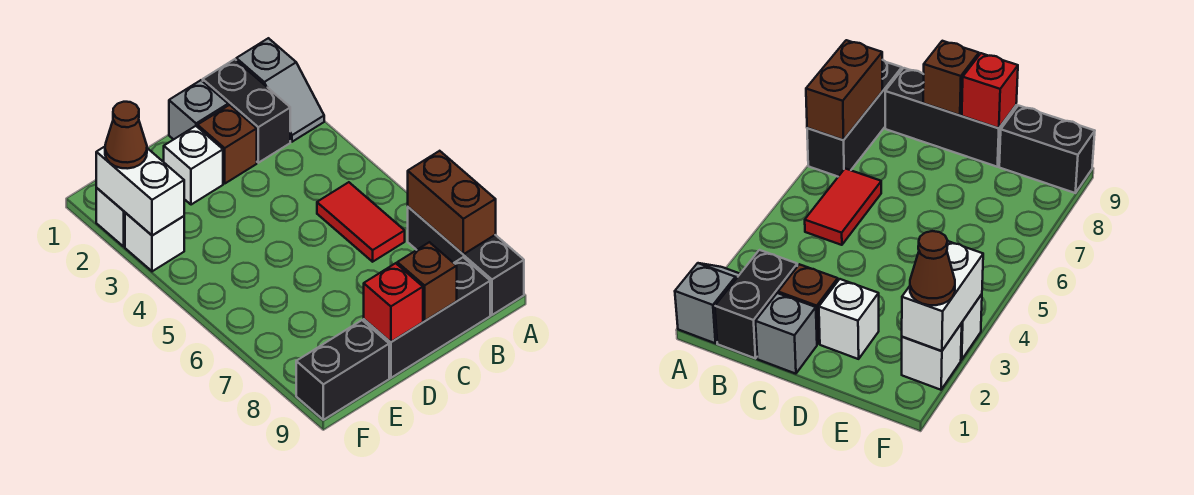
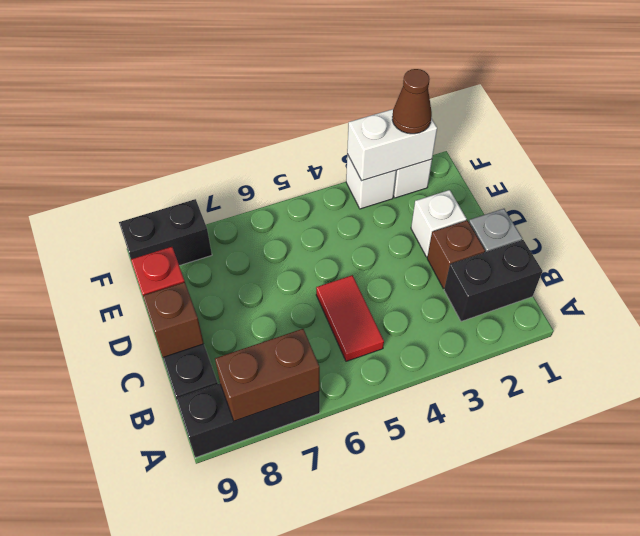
grey 1x2 slope [236,38,324,142] -> none
red 1x2 tile [317,182,405,262] -> red 1x2 tile turned to [316,275,384,361]
black 1x2 brick [296,320,389,420] -> black 1x2 brick turned to [119,199,212,266]

